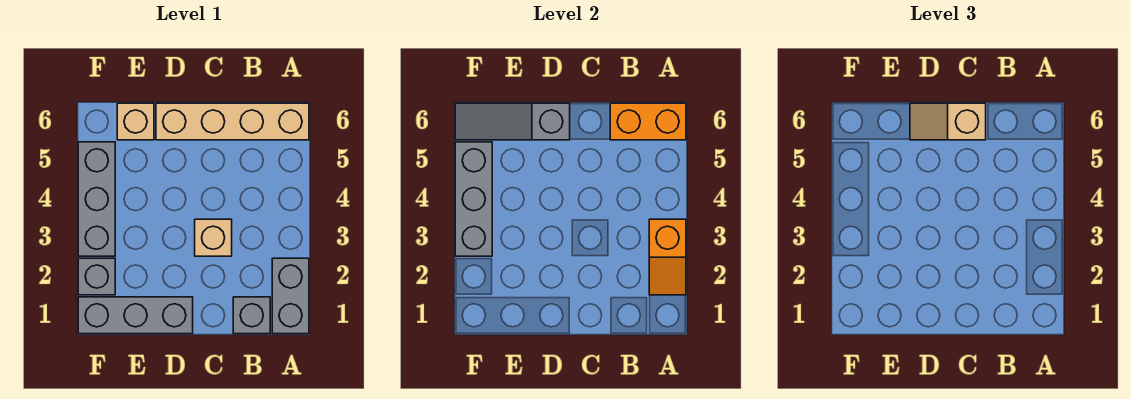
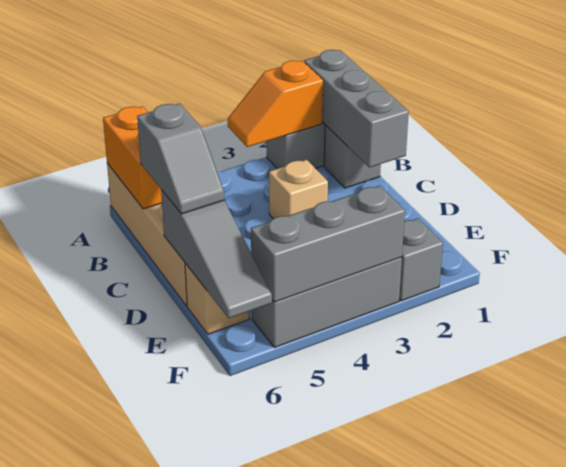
orange 1x2 slope [649,219,686,295] -> orange 1x2 slope turned to [228,61,323,147]
tan 1x2 slope [910,103,986,140] -> grey 1x2 slope [137,104,224,214]
grey 1x3 brick [78,297,193,334] -> grey 1x3 brick moved to [304,50,409,168]

